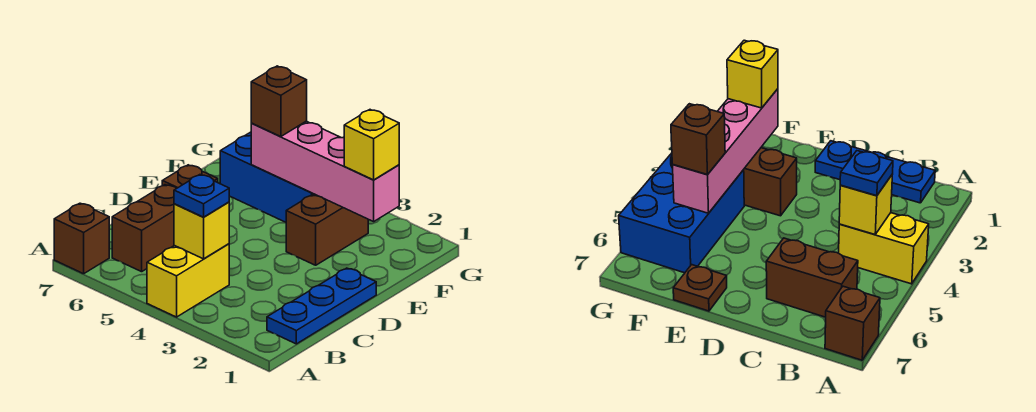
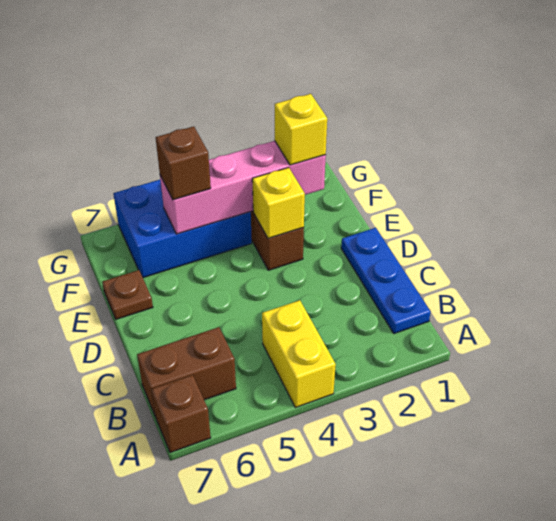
yellow 1x1 brick [174,202,229,259] -> yellow 1x1 brick moved to [252,167,305,238]
blue 1x1 plate [174,175,229,217] -> none
brown 1x2 brick [112,185,177,272] -> brown 1x2 brick turned to [137,327,236,417]

